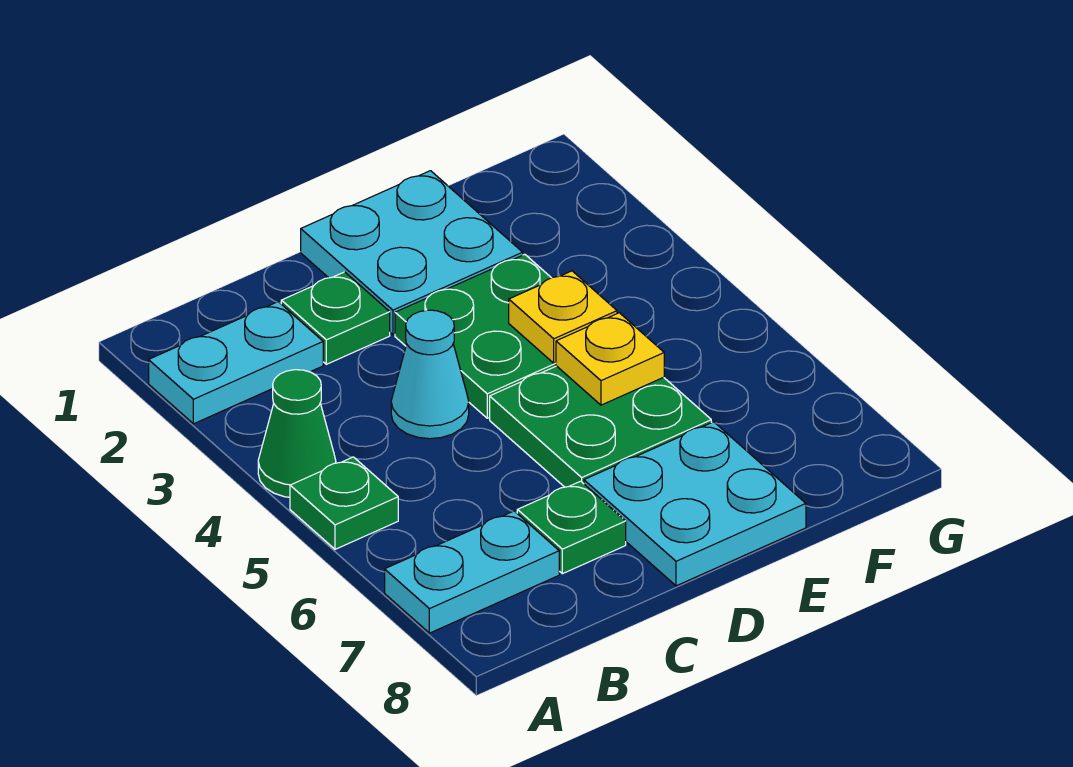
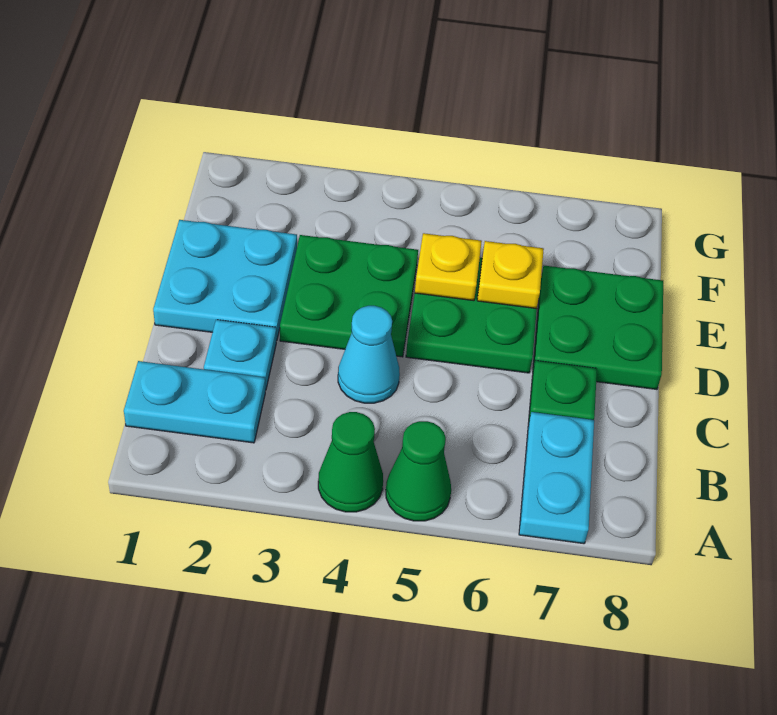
cyan 1x2 plate [149,302,323,424] -> cyan 1x2 plate turned to [124,361,265,443]
green 1x1 plate [290,457,398,549] -> green 1x1 cone [386,421,451,521]
green 1x1 plate [281,272,390,364] -> cyan 1x1 plate [204,320,276,390]
cyan 2x2 plate [584,422,806,586] -> green 2x2 plate [533,266,663,389]
yellow 1x1 plate [509,271,617,363] -> yellow 1x1 plate moved to [477,241,544,309]

